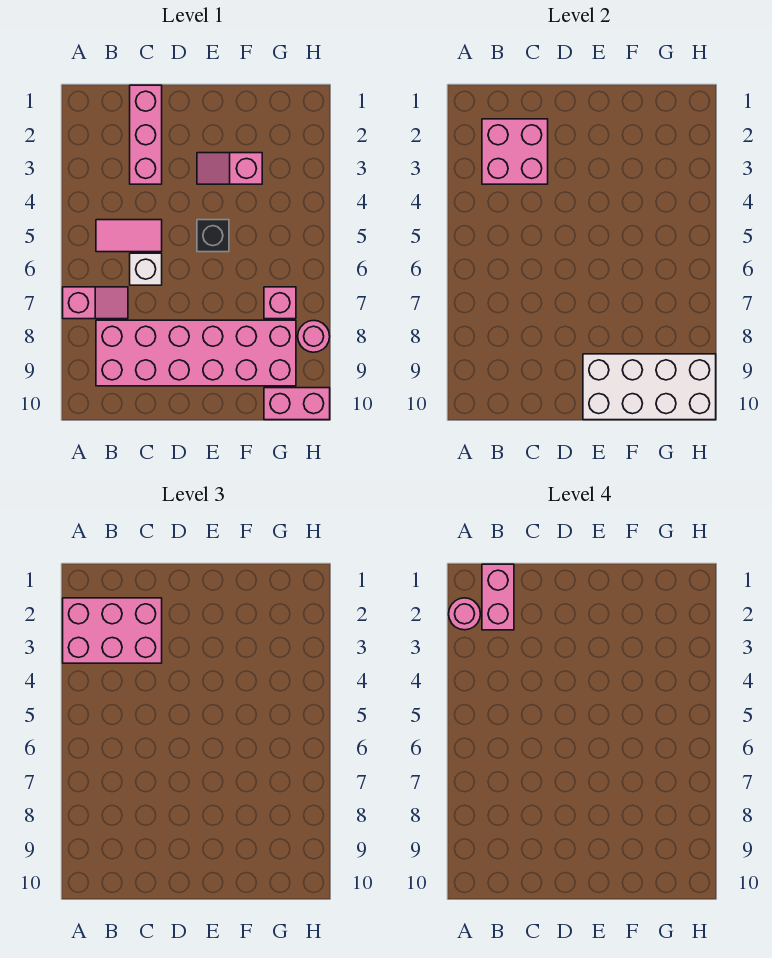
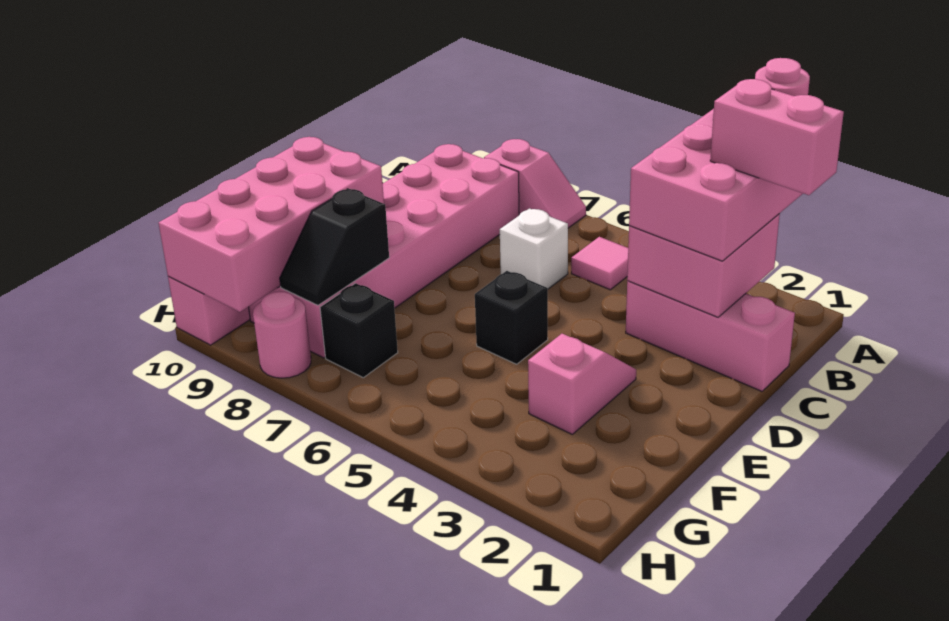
pink 1x2 slope [63,287,128,319] -> pink 1x2 slope turned to [484,139,586,228]
pink 1x2 tile [96,220,162,252] -> pink 1x1 tile [571,237,628,290]
white 2x4 brick [583,354,716,420] -> pink 2x4 brick [159,137,384,312]
none -> black 1x2 slope [280,189,389,305]
pink 1x1 brick [264,287,296,319] -> black 1x1 brick [320,283,398,378]

